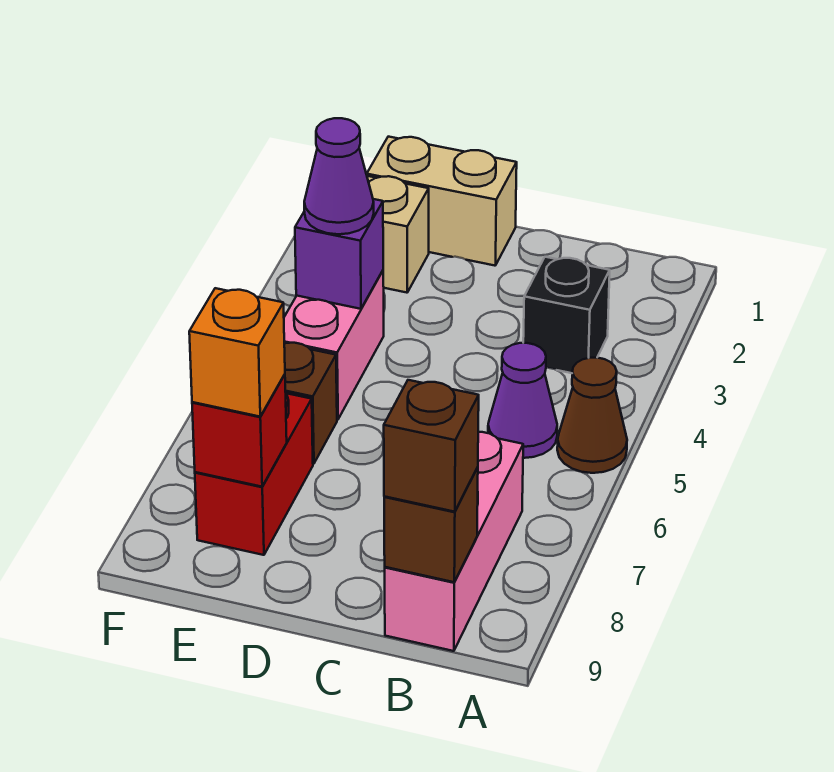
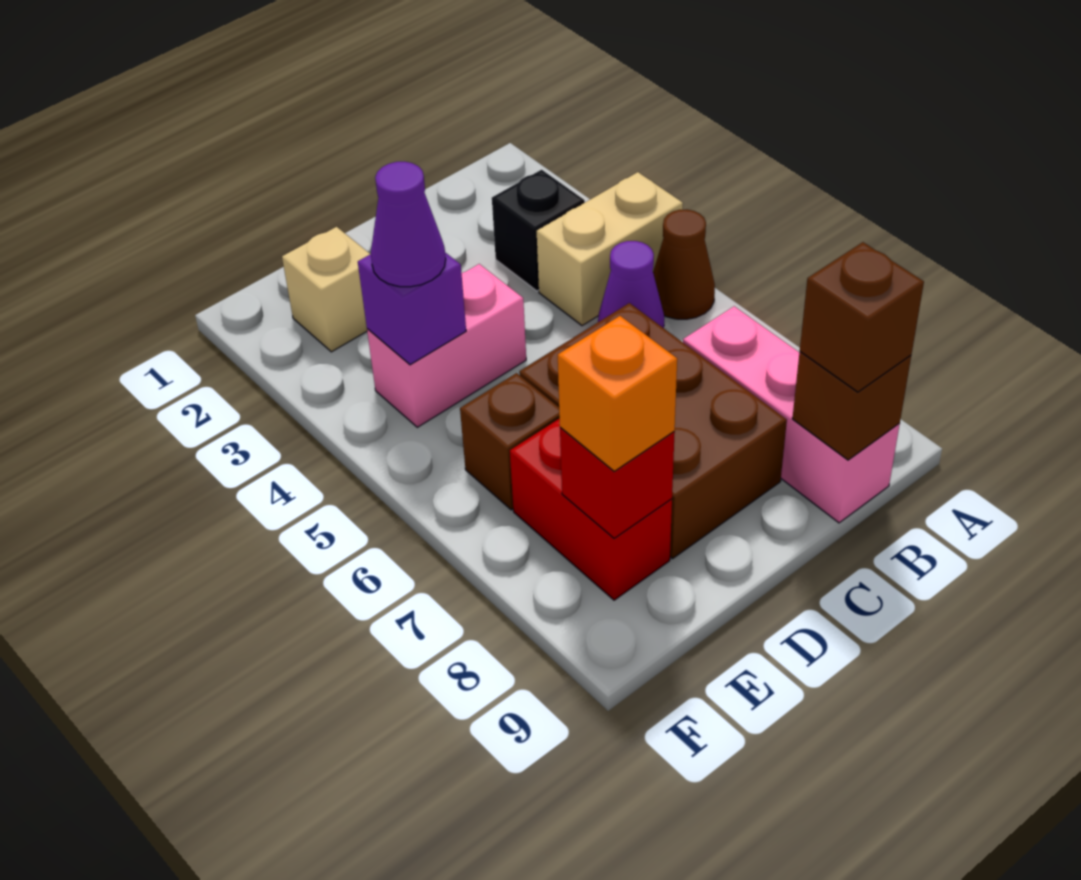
none -> brown 2x3 brick [519,303,787,559]
tan 1x2 brick [367,137,517,266] -> tan 1x2 brick moved to [537,172,683,326]
pink 1x2 brick [284,271,384,419] -> pink 1x2 brick turned to [367,264,526,427]

